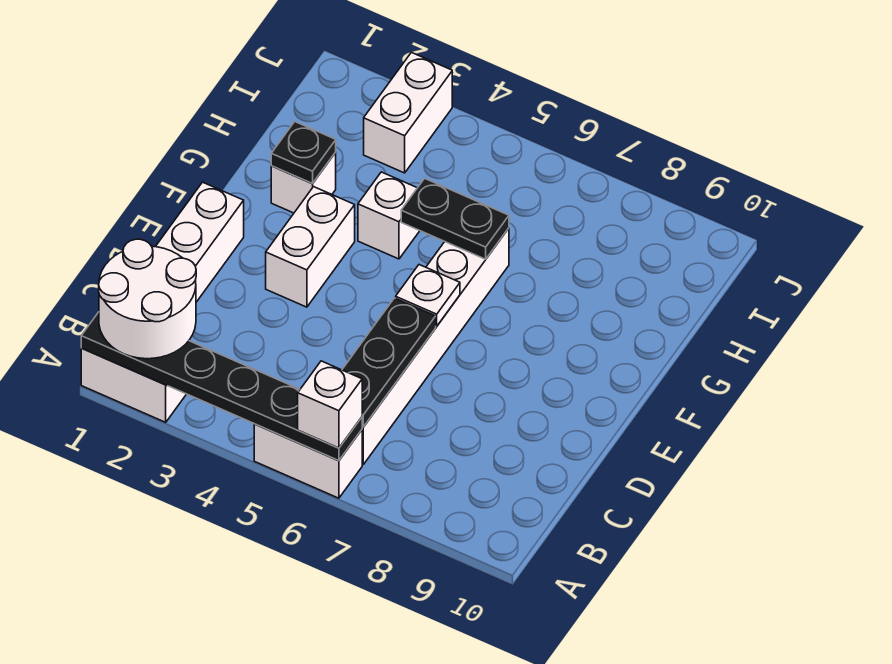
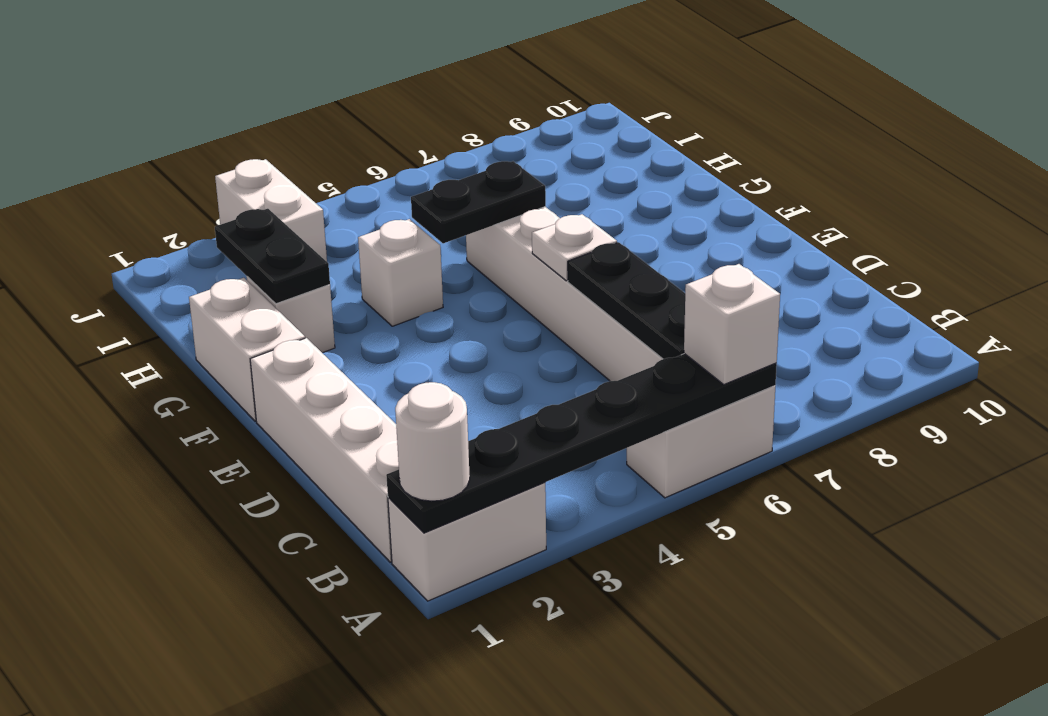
white 2x2 round brick [99,239,196,359] -> white 1x1 round brick [395,382,470,501]
white 1x2 brick [266,187,355,307] -> white 1x2 brick moved to [189,278,305,421]
black 1x1 plate [271,122,336,184] -> black 1x2 plate [215,209,330,304]

